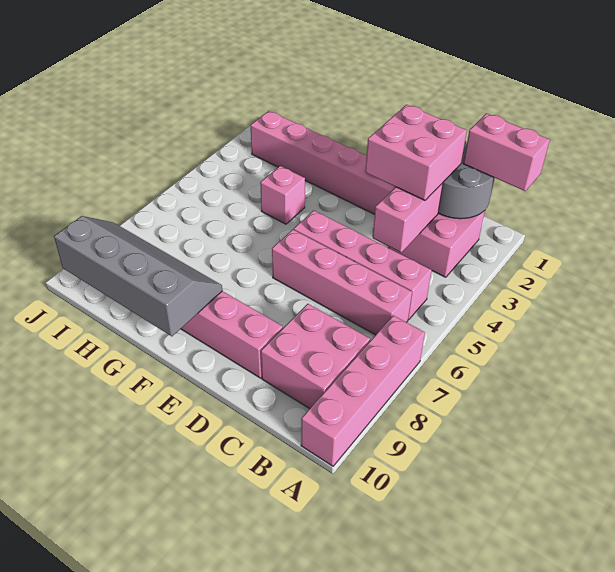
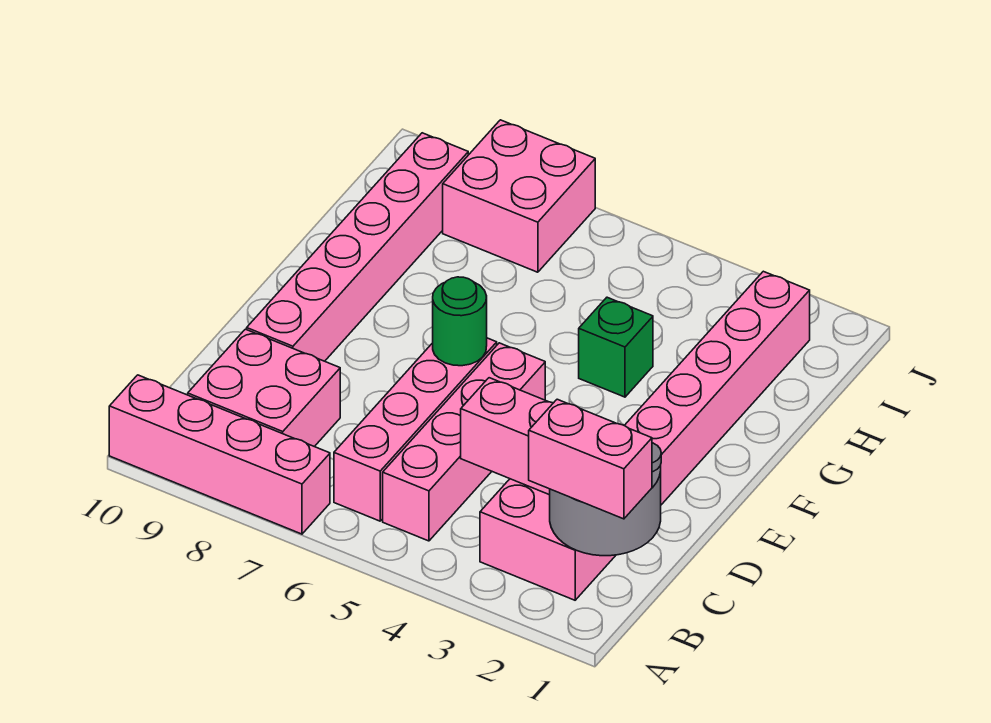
pink 1x2 brick [463,114,550,191] -> pink 1x2 brick turned to [529,399,652,519]
pink 2x2 brick [365,105,467,200] -> pink 2x2 brick moved to [443,120,595,272]
none -> green 1x1 round brick [433,277,487,366]
grey 2x4 slope [54,216,222,336] -> none
pink 1x1 brick [260,166,305,224] -> green 1x1 brick [579,297,653,397]

